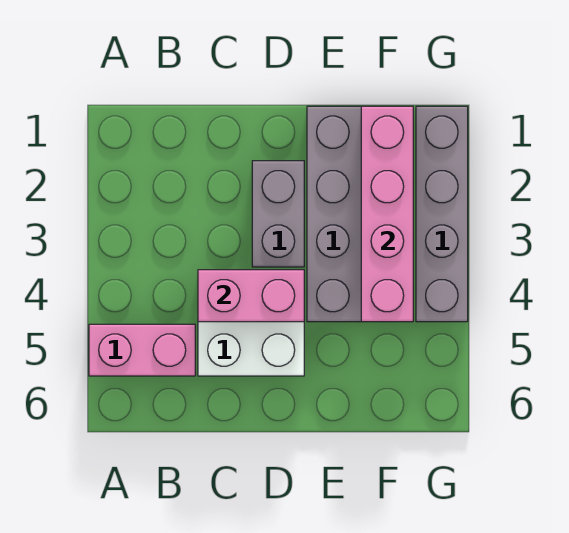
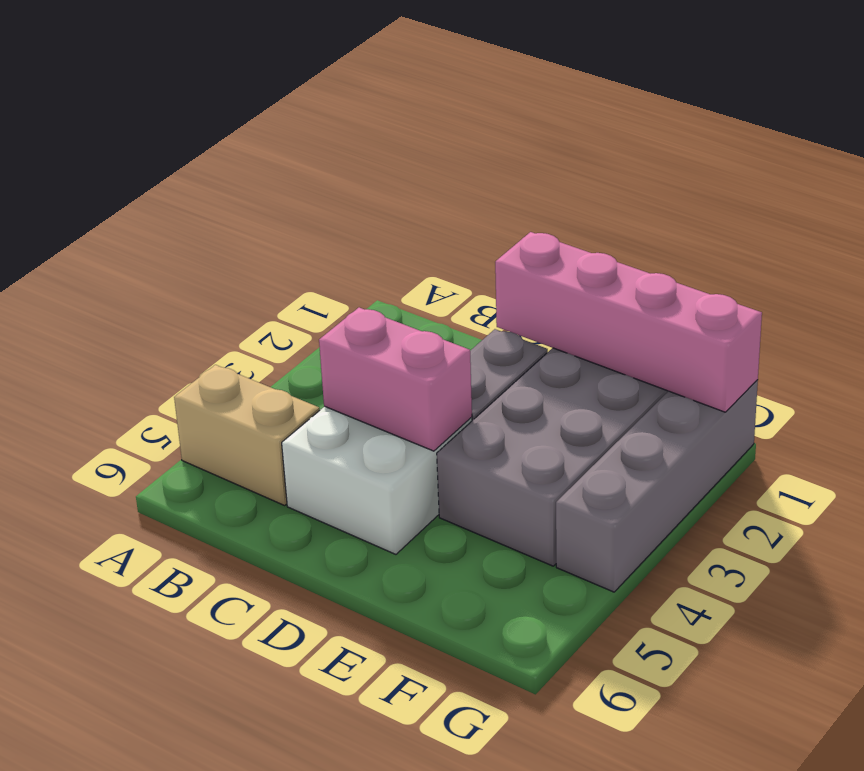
pink 1x2 brick [89,324,195,376] -> tan 1x2 brick [174,365,320,505]
pink 1x4 brick [361,106,413,322] -> pink 1x4 brick turned to [495,232,762,412]

